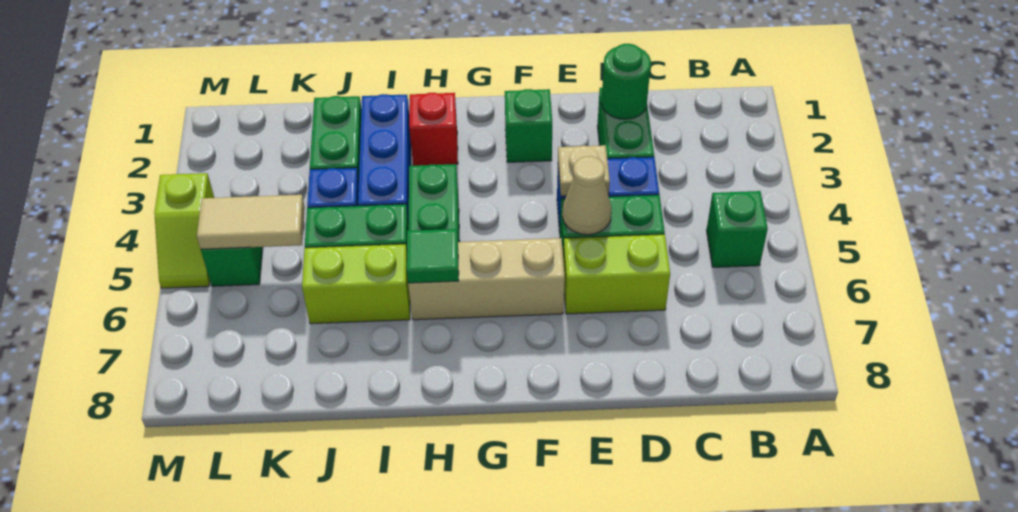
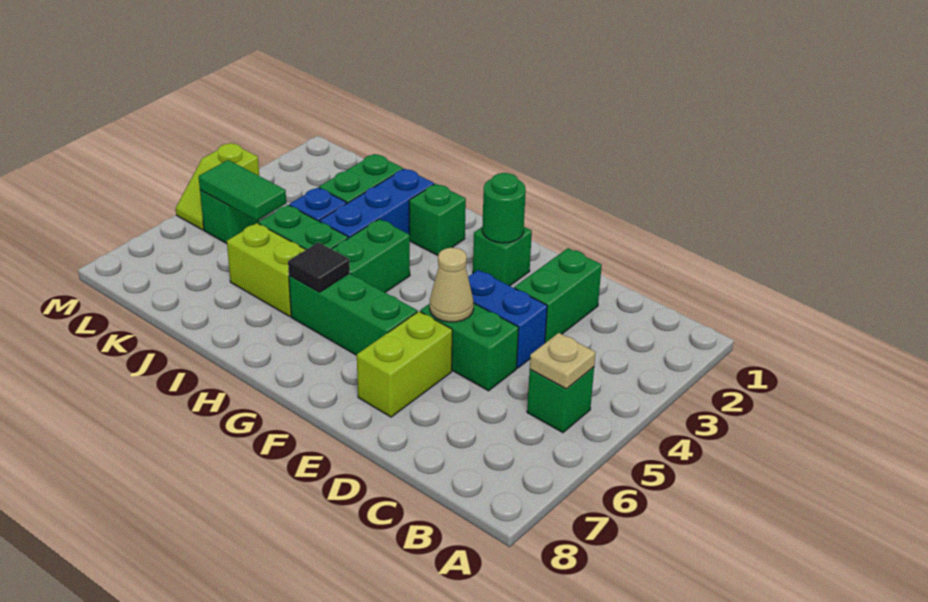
green 1x1 round brick [601,44,651,119] -> green 1x1 round brick moved to [482,173,526,243]
lime 1x2 brick [563,234,670,314] -> lime 1x2 brick turned to [357,311,452,417]
tan 1x1 plate [558,145,610,196] -> tan 1x1 plate moved to [530,333,596,389]
tan 1x3 brick [408,238,565,320] -> green 1x3 brick [289,273,417,355]
red 1x1 brick [409,93,458,166] -> green 1x1 brick [409,184,466,255]
green 1x1 tile [407,229,459,283] -> black 1x1 tile [288,242,350,292]
tan 1x2 tile [197,195,305,249] -> green 1x2 tile [199,160,286,221]

